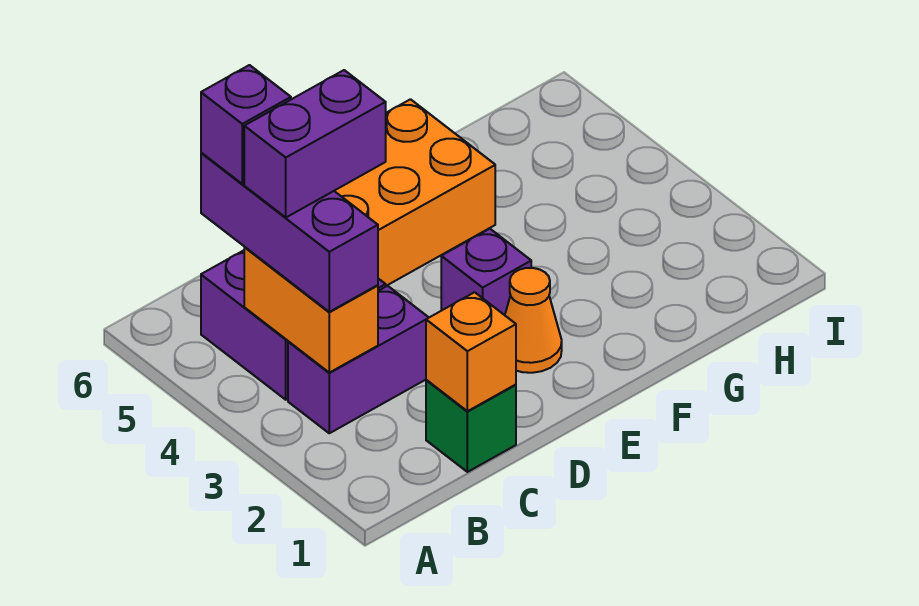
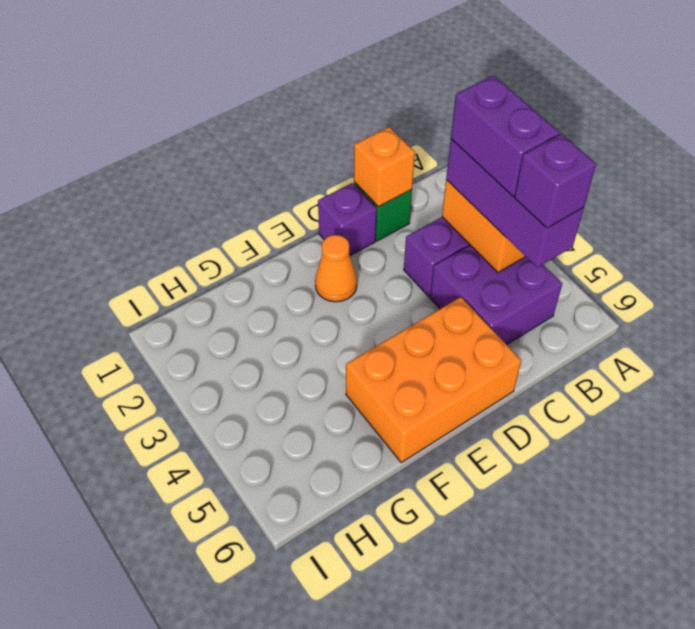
purple 1x2 brick [244,70,386,217] -> purple 1x2 brick turned to [451,76,560,196]
purple 1x1 brick [441,229,531,315] -> purple 1x1 brick moved to [318,183,377,256]

